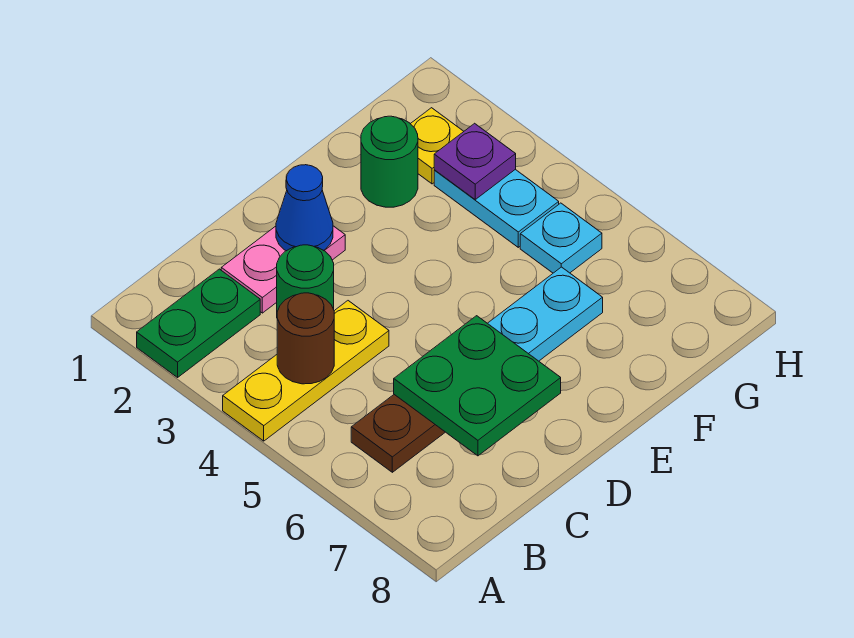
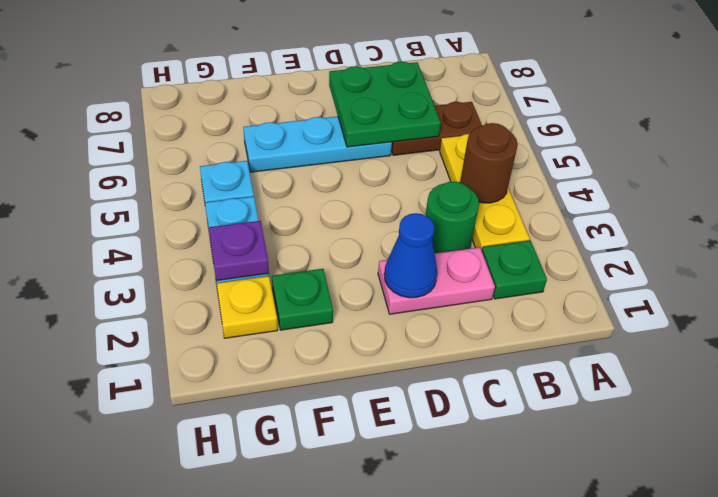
green 1x2 plate [137,269,260,377] -> green 1x1 plate [482,240,547,299]
yellow 1x3 plate [223,301,389,441] -> yellow 1x3 plate turned to [440,134,530,251]
green 1x1 round brick [361,116,418,207] -> green 1x1 plate [272,269,333,330]

